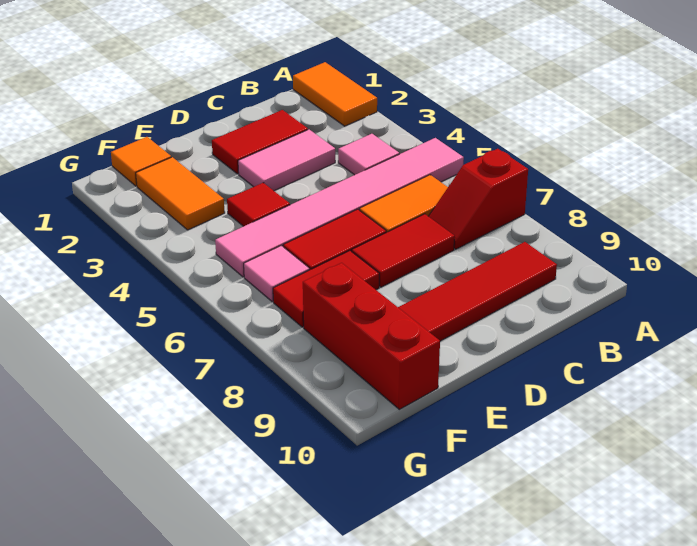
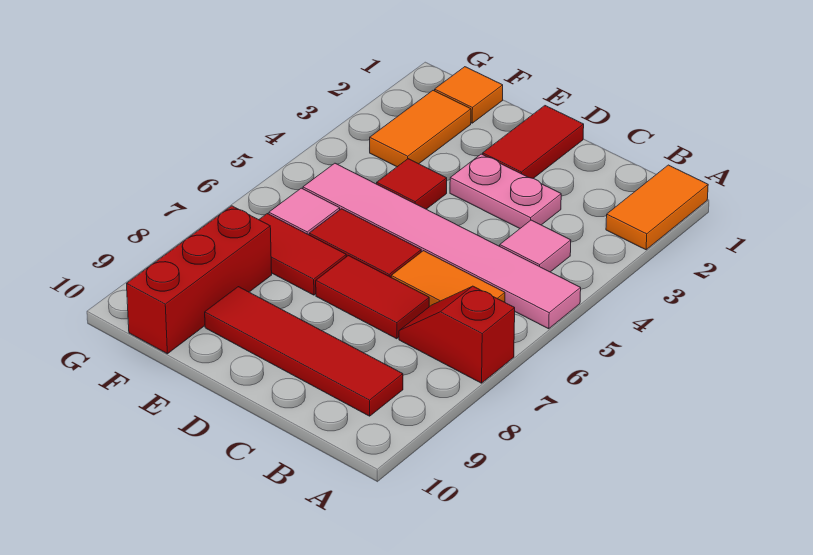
red 1x2 tile [212,110,308,174] -> red 1x2 tile turned to [483,106,584,179]
pink 1x2 tile [238,130,335,191] -> pink 1x2 plate [450,154,561,228]

